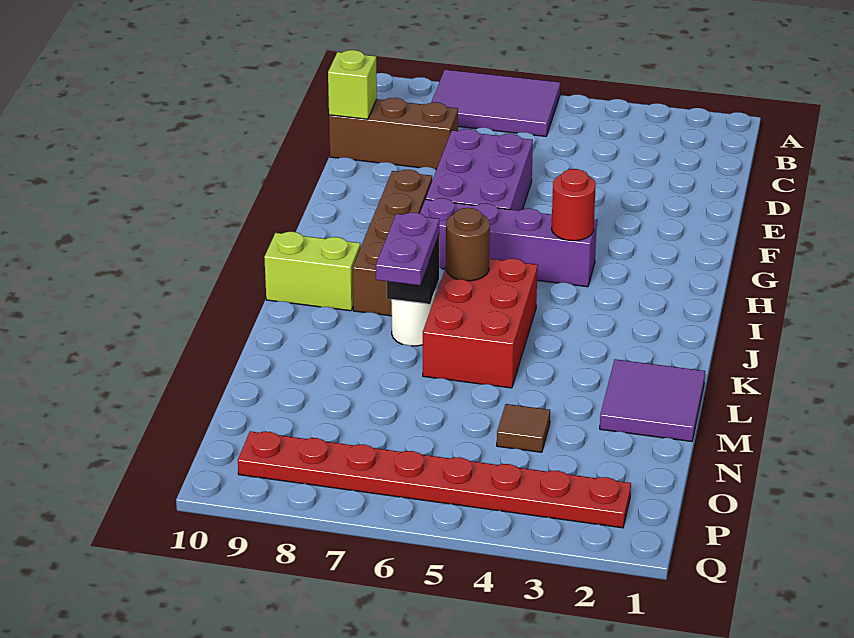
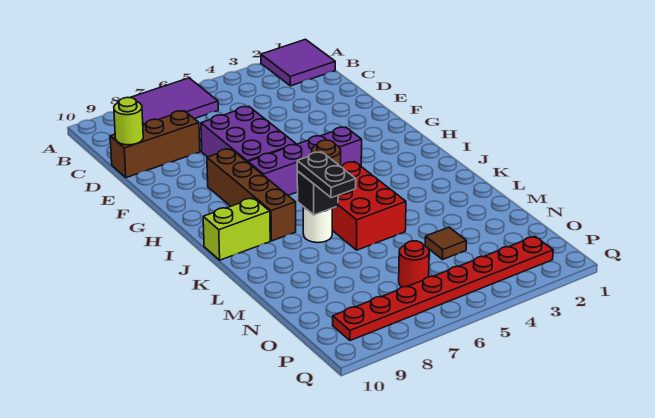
lime 1x1 brick [328,50,377,119] -> lime 1x1 round brick [114,97,143,145]
red 1x1 round brick [551,169,596,241] -> red 1x1 round brick moved to [399,241,429,287]
purple 1x2 plate [376,212,439,285] -> black 1x2 plate [297,152,356,198]
purple 2x2 tile [600,359,705,442] -> purple 2x2 tile moved to [261,39,335,86]

